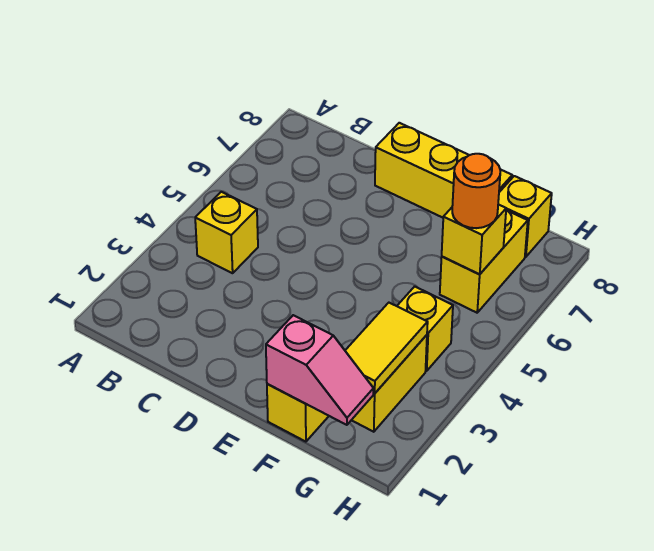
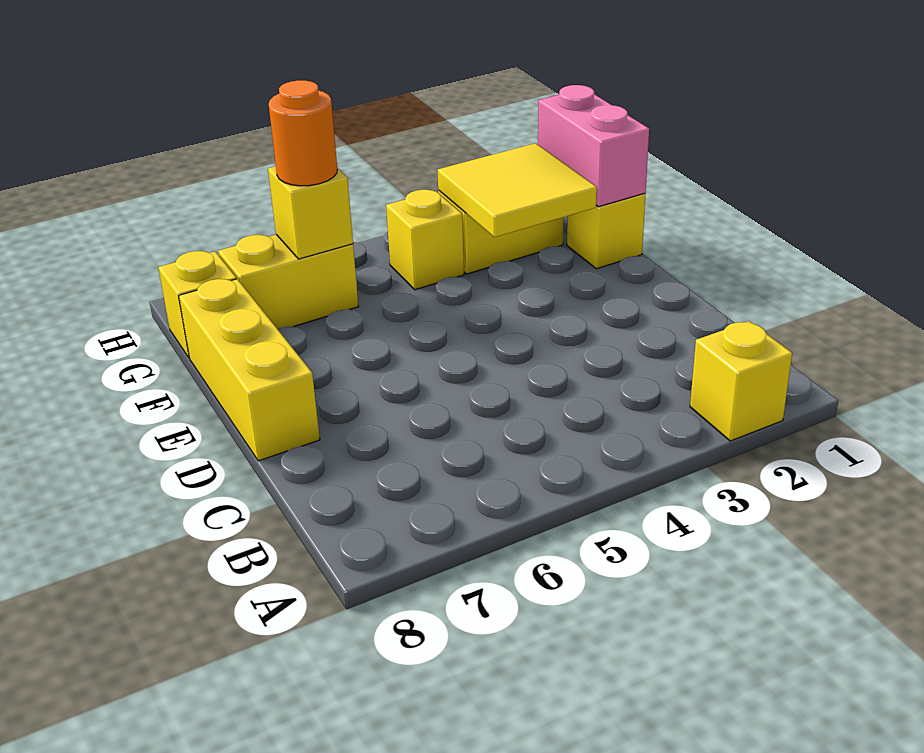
yellow 1x1 brick [195,192,258,273] -> yellow 1x1 brick moved to [690,321,792,441]
pink 1x2 slope [266,315,373,425] -> pink 1x2 brick [538,85,649,207]
yellow 1x2 tile [345,303,428,393] -> yellow 2x2 tile [438,143,597,237]

